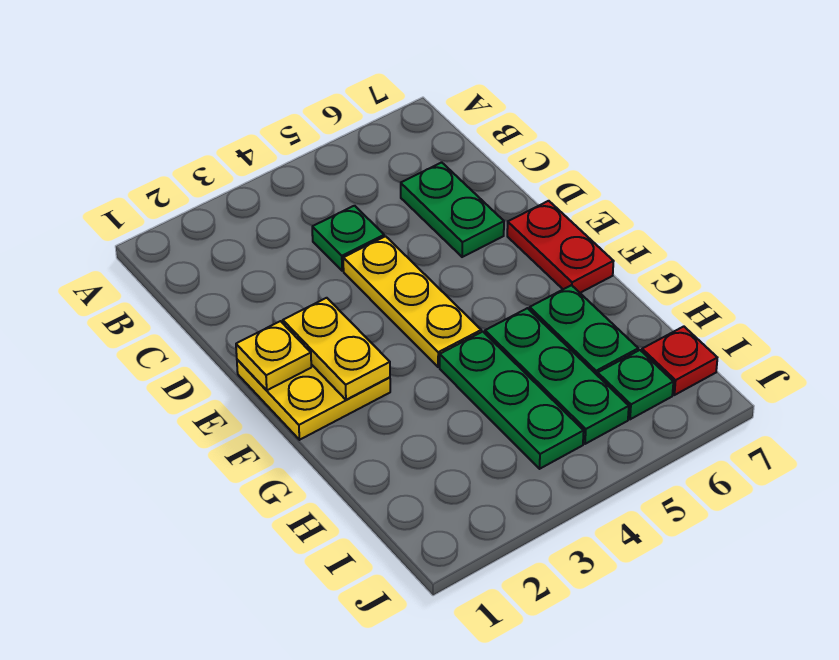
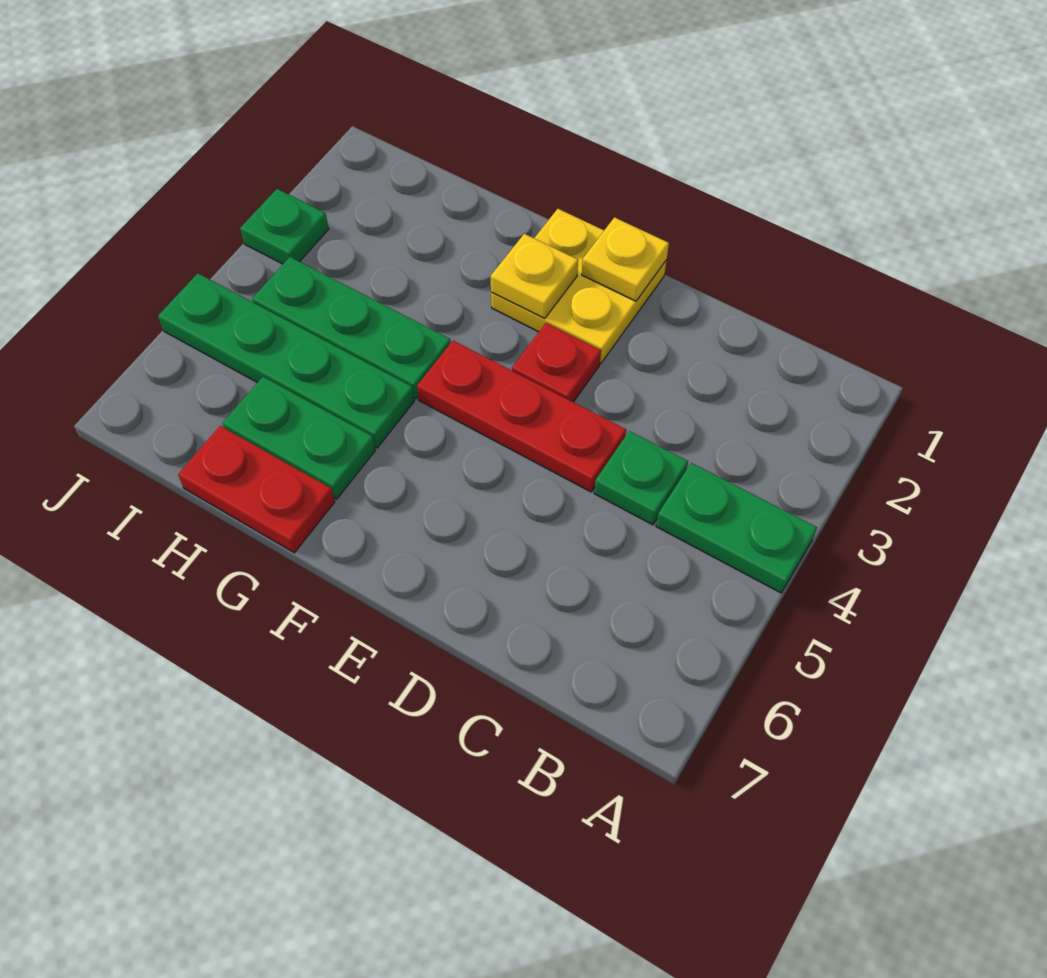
green 1x2 plate [401,162,504,257] -> green 1x2 plate moved to [656,463,817,593]
yellow 1x3 plate [343,236,481,367] -> red 1x3 plate [417,341,626,492]
yellow 1x2 plate [283,298,390,400] -> yellow 1x1 plate [491,234,578,318]
red 1x2 plate [507,201,614,293] -> red 1x2 plate moved to [178,426,335,553]
green 1x3 plate [485,308,629,444] -> green 1x4 plate [158,274,414,448]
green 1x1 plate [598,350,673,419] -> green 1x1 plate moved to [240,189,329,264]
red 1x1 plate [642,326,717,395] -> red 1x1 plate moved to [512,323,601,402]

